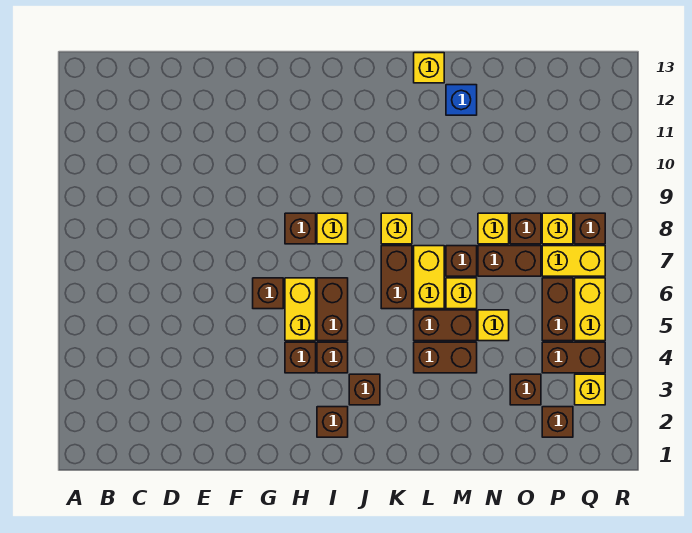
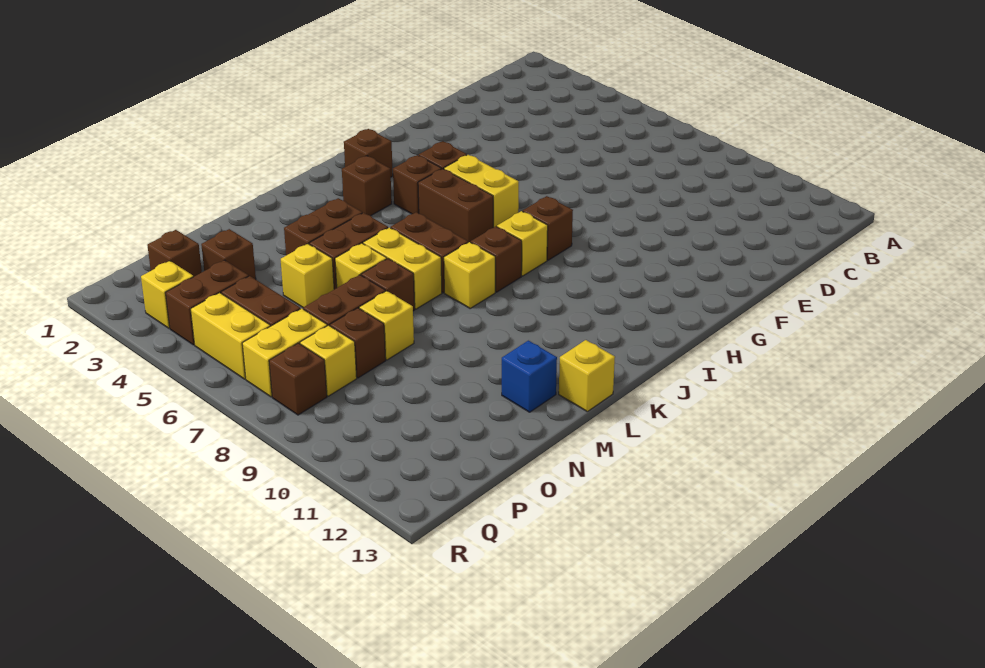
brown 1x1 brick [253,278,283,309] -> brown 1x1 brick moved to [471,226,522,292]

